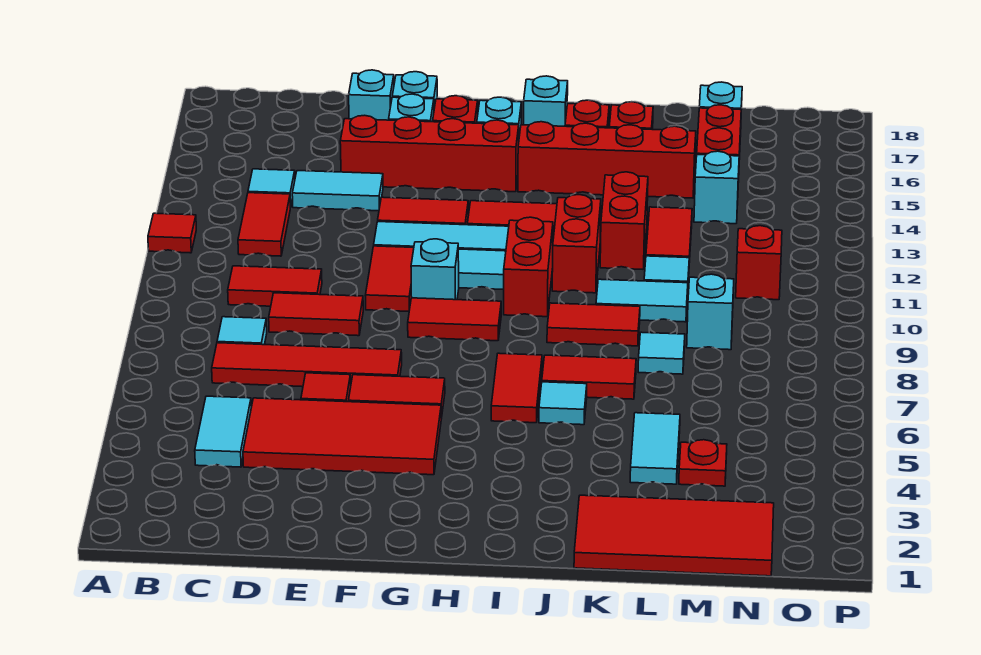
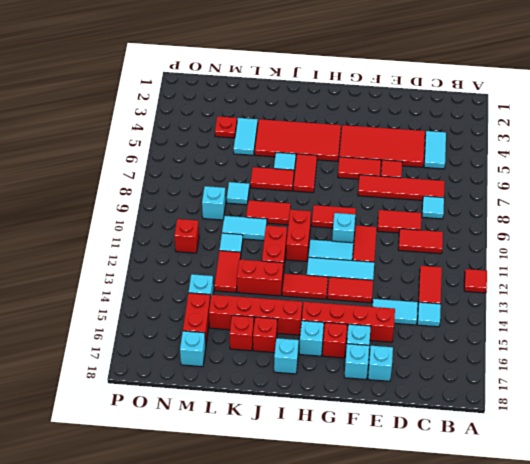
red 2x4 tile [574,495,774,576] -> red 2x4 tile moved to [255,119,341,161]
red 1x2 brick [600,172,648,269] -> red 1x2 brick turned to [237,259,283,296]

